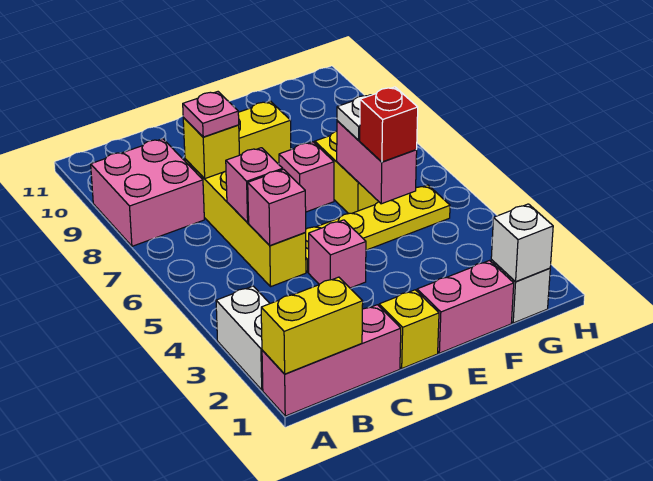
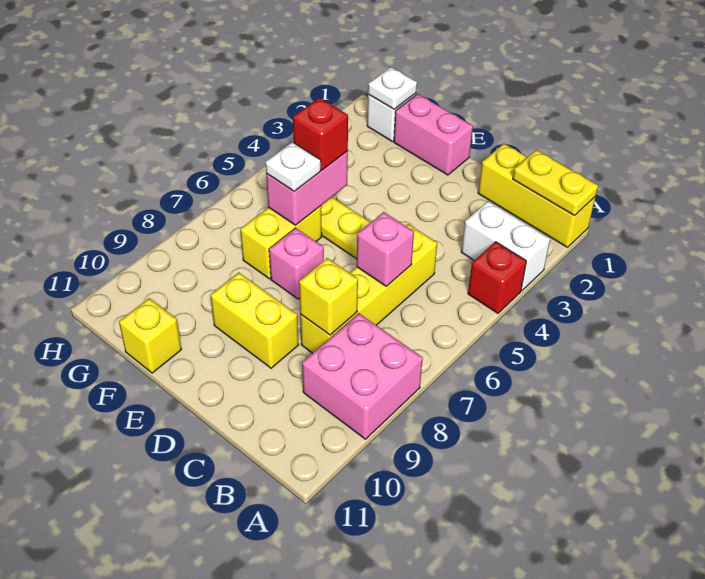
pink 1x3 brick [262,305,401,416] -> yellow 1x3 brick [478,144,596,247]
yellow 1x2 brick [261,277,363,374] -> yellow 1x2 plate [513,150,598,216]
white 1x2 brick [216,286,270,390] -> white 1x2 brick turned to [461,201,550,291]
none -> red 1x1 brick [468,242,526,313]
pink 1x1 brick [248,169,306,245] -> none
pink 1x1 plate [183,92,239,137] -> none
yellow 1x1 brick [379,290,439,368] -> yellow 1x1 brick moved to [119,298,181,373]
pink 1x1 brick [309,220,366,288] -> none
white 1x1 brick [491,204,553,281] -> white 1x1 plate [368,67,417,109]

